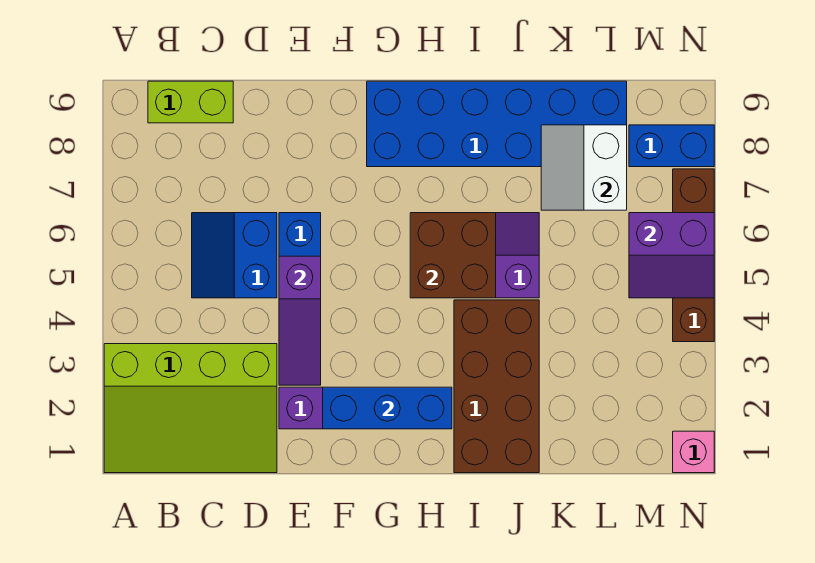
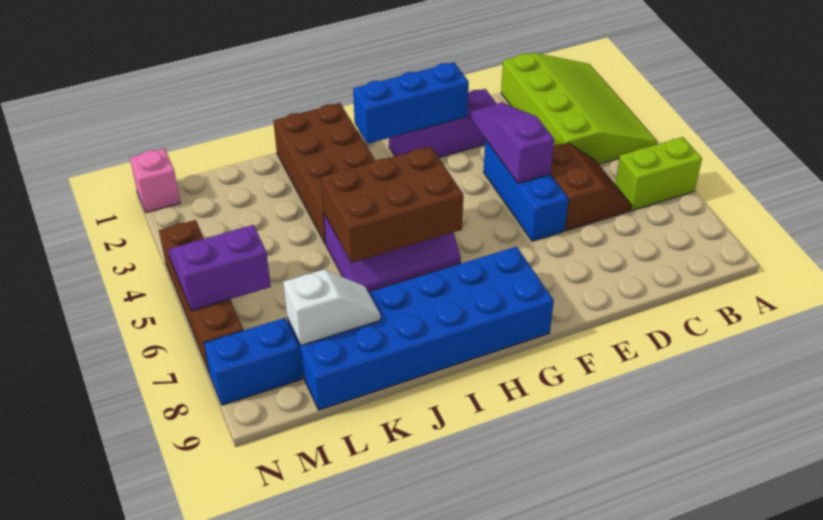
lime 3x4 slope [104,344,277,473] -> lime 3x4 slope turned to [501,53,657,164]
lime 1x2 brick [148,81,233,123] -> lime 1x2 brick moved to [615,137,702,210]
blue 2x2 slope [192,213,277,298] -> brown 2x2 slope [551,143,632,231]
brown 2x2 brick [410,213,496,298] -> brown 2x3 brick [321,147,463,263]
white 2x2 slope [541,125,627,210] -> white 1x2 slope [283,270,380,345]

